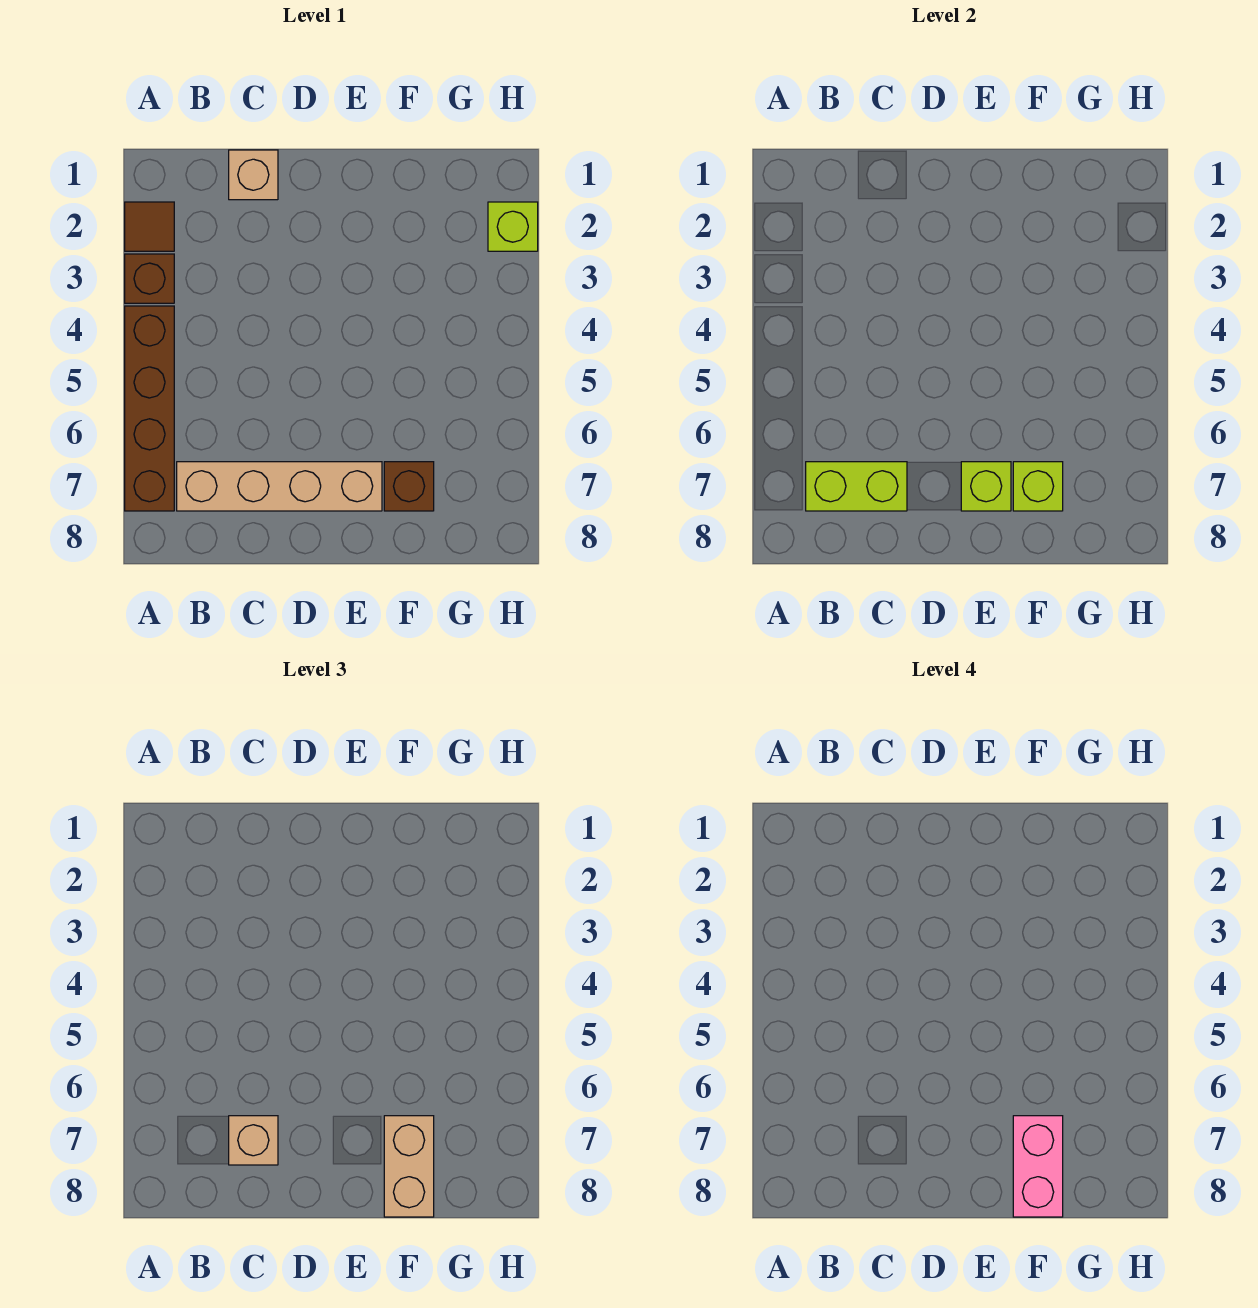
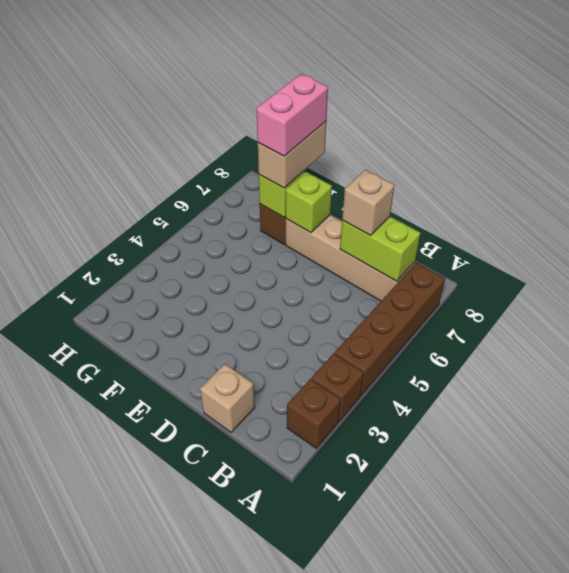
brown 1x1 tile [125,202,174,251] -> brown 1x1 brick [287,379,341,448]
lime 1x1 brick [488,202,538,251] -> none

